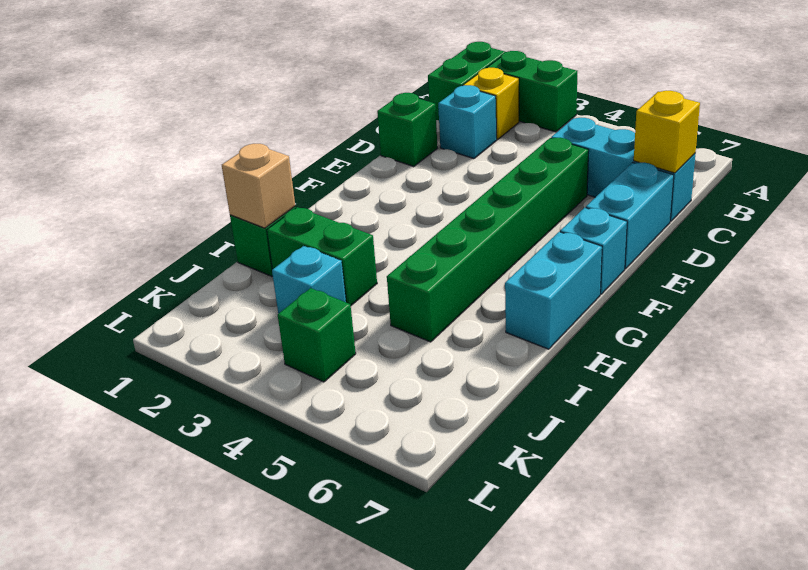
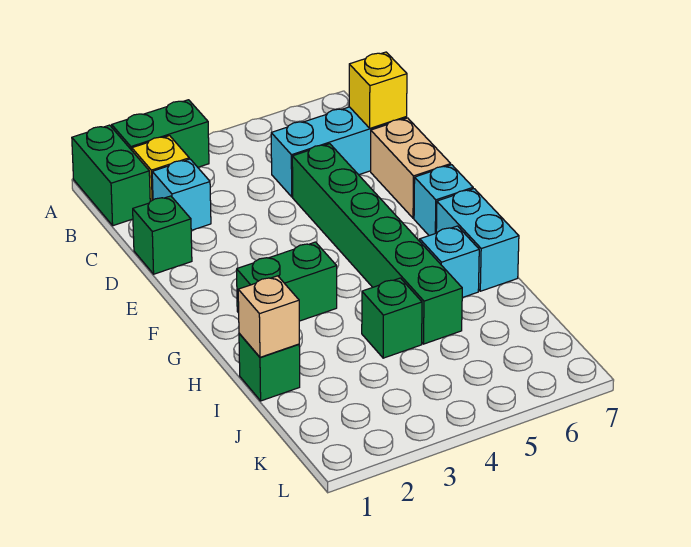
cyan 1x2 brick [586,163,674,269] -> tan 1x2 brick [371,118,451,218]
green 1x2 brick [267,207,377,305] -> green 1x2 brick moved to [237,242,337,321]
cyan 1x1 brick [272,246,346,314] -> cyan 1x1 brick moved to [420,226,479,298]
green 1x1 brick [278,288,356,382] -> green 1x1 brick moved to [362,278,422,358]

